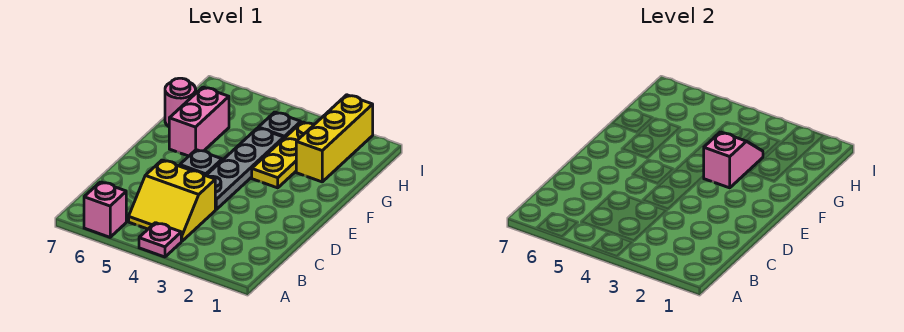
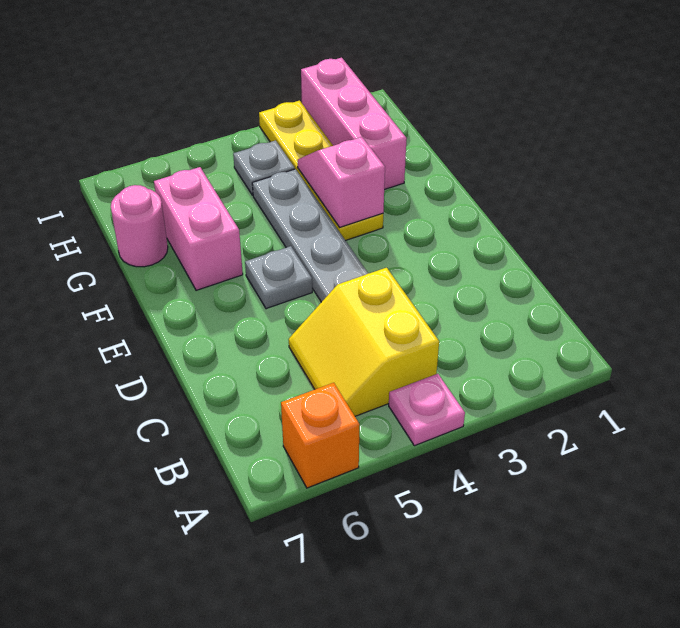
pink 1x1 brick [84,182,126,237] -> orange 1x1 brick [281,383,360,488]
yellow 2x2 slope [129,160,215,241] -> yellow 2x2 slope turned to [289,268,439,416]
yellow 1x3 plate [252,122,313,188] -> yellow 1x4 plate [259,101,383,240]
yellow 1x3 brick [296,95,373,182] -> pink 1x3 brick [301,58,407,190]

